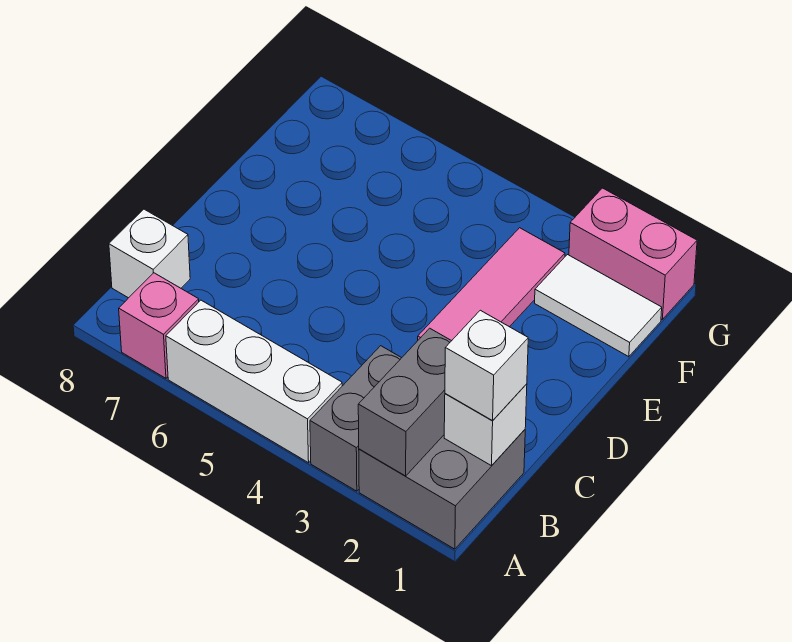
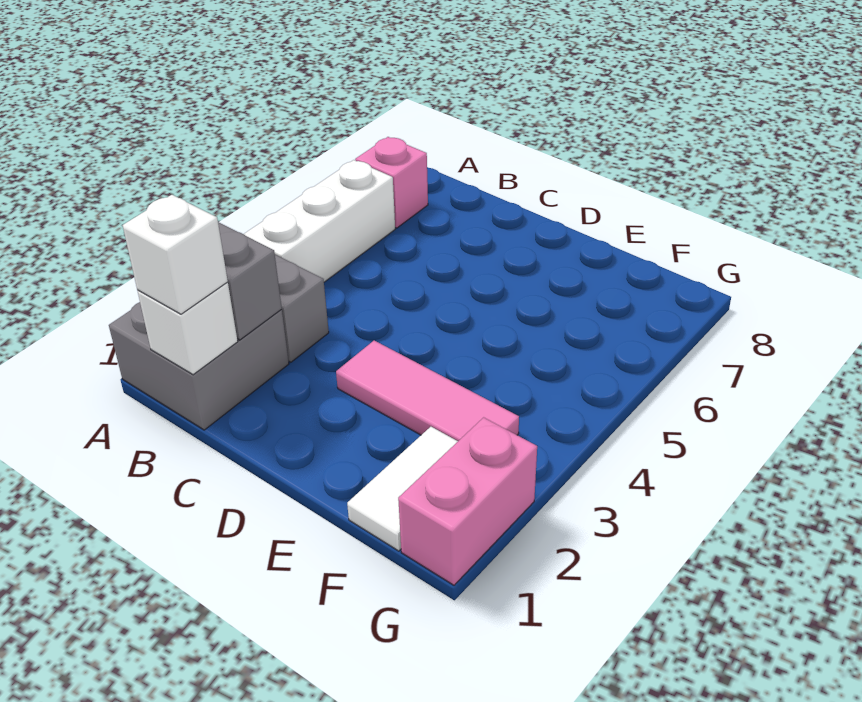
white 1x1 brick [109,209,190,298] -> none

